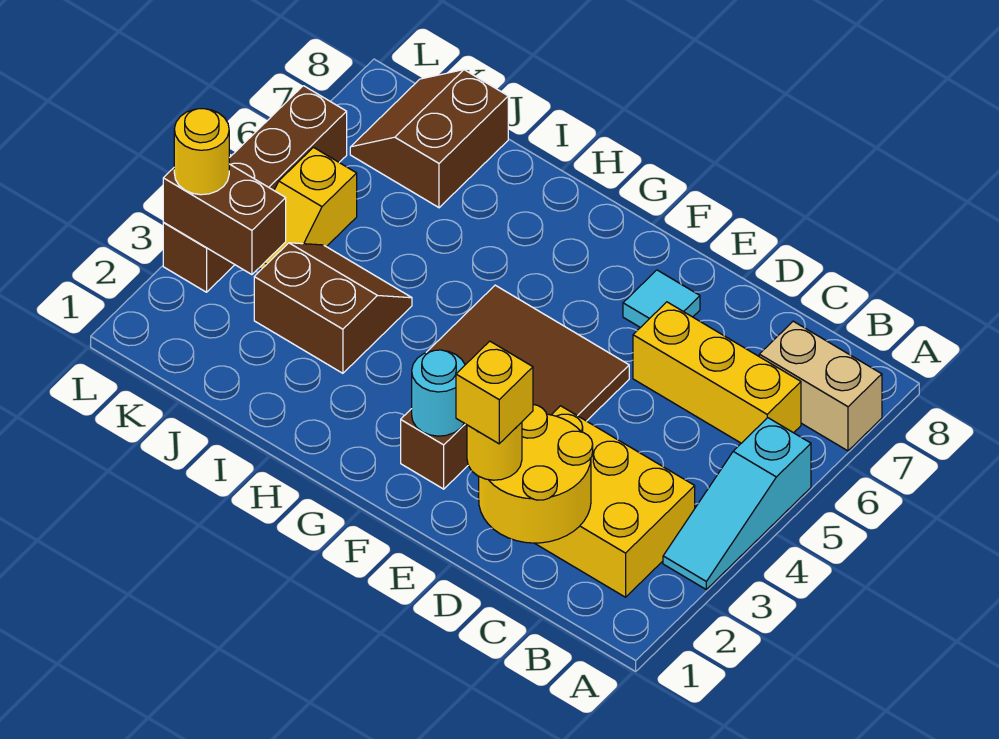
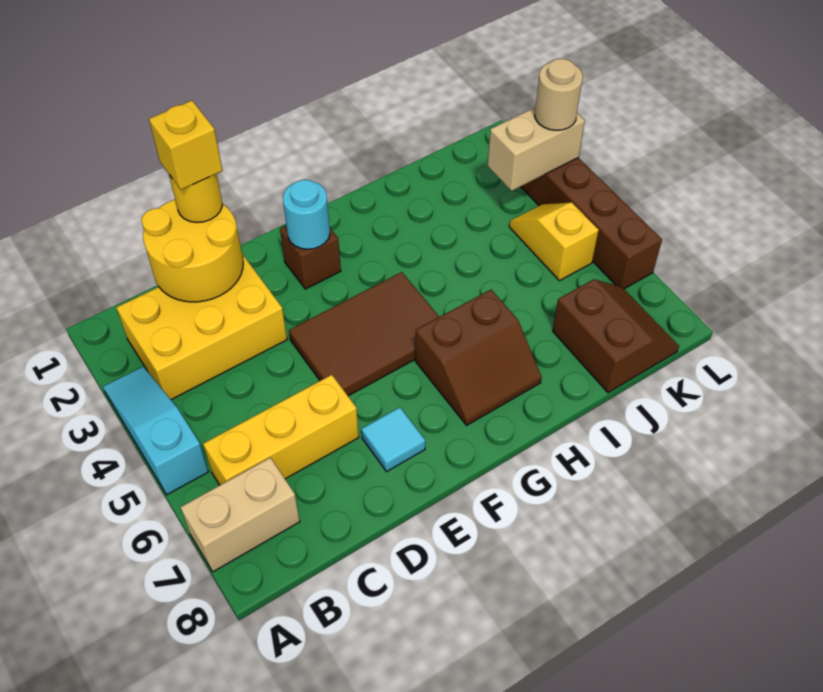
brown 2x2 slope [254,243,412,373] -> brown 2x2 slope moved to [415,290,542,425]
brown 1x2 brick [163,164,286,275] -> tan 1x2 brick [488,108,585,191]
yellow 1x1 round brick [174,109,229,195] -> tan 1x1 round brick [535,59,583,130]

